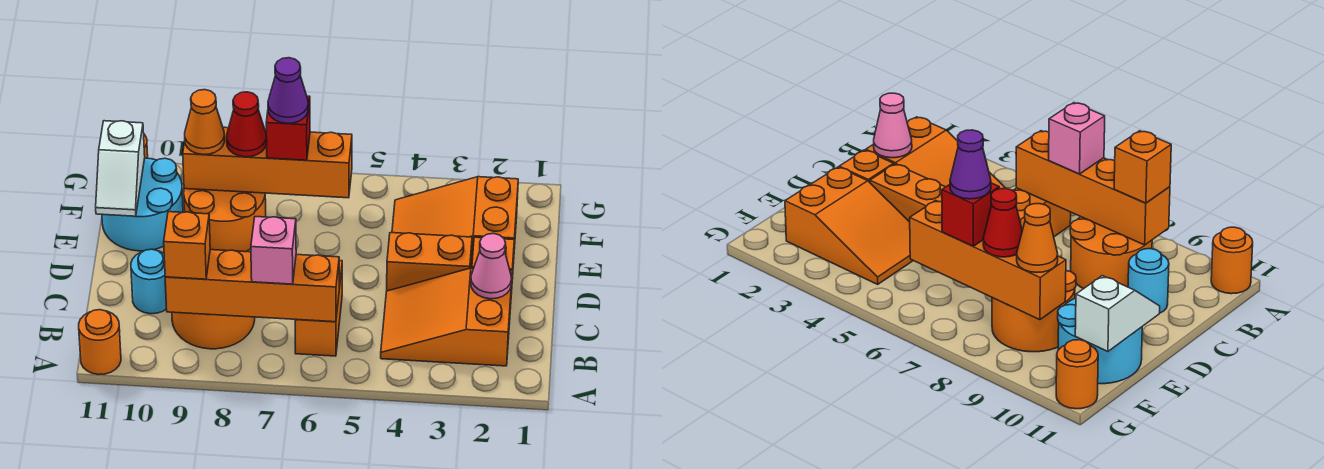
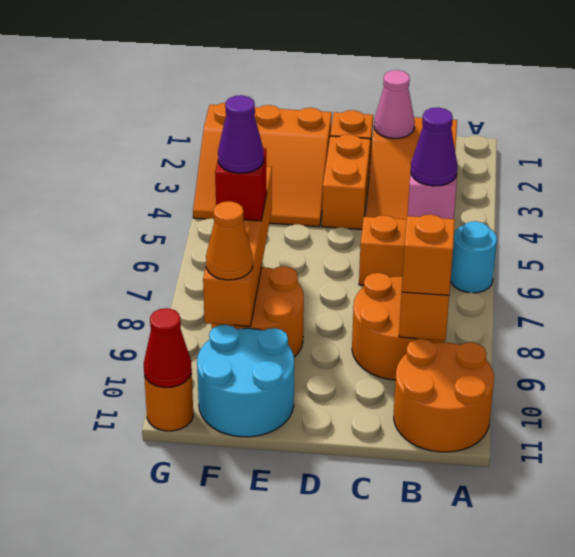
orange 1x1 round brick [79,310,121,375] -> orange 2x2 round brick [394,339,494,452]
none -> purple 1x1 cone [411,107,458,186]
cyan 1x1 round brick [131,249,166,314] -> cyan 1x1 round brick moved to [451,221,497,293]
orange 2x3 slope [392,177,518,268] -> orange 3x3 slope [193,103,332,227]
white 1x2 slope [96,121,145,216] -> none
red 1x1 cone [227,92,267,157] -> red 1x1 cone moved to [144,308,192,388]

